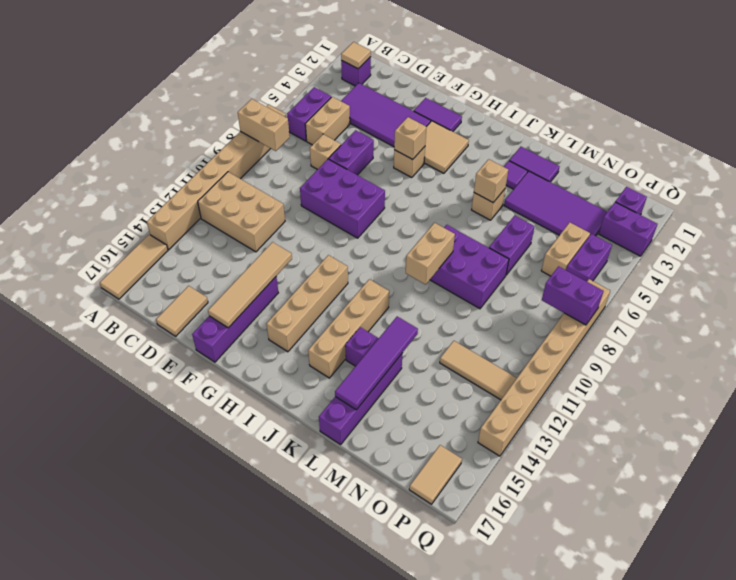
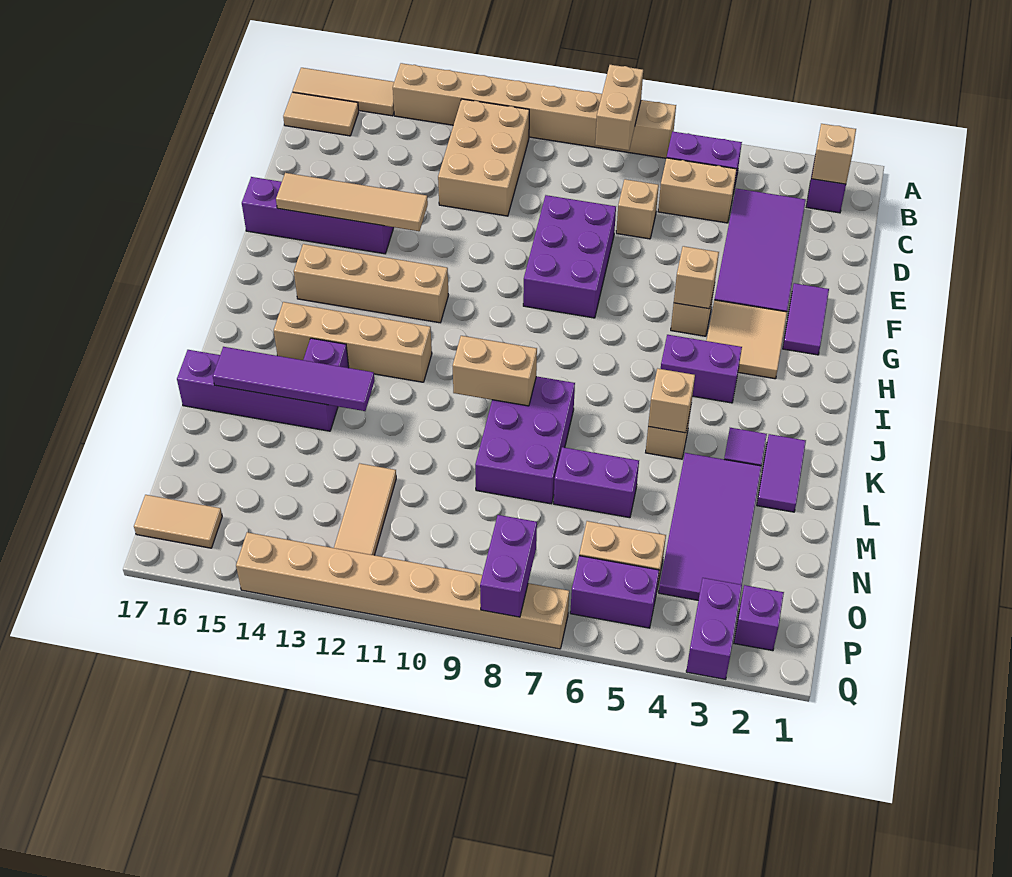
tan 1x1 tile [341,42,371,69] -> tan 1x1 brick [811,124,856,184]
tan 1x2 tile [156,286,208,336] -> tan 1x2 tile moved to [283,92,359,136]
purple 1x2 brick [329,130,374,175] -> purple 1x2 brick moved to [661,335,742,403]

